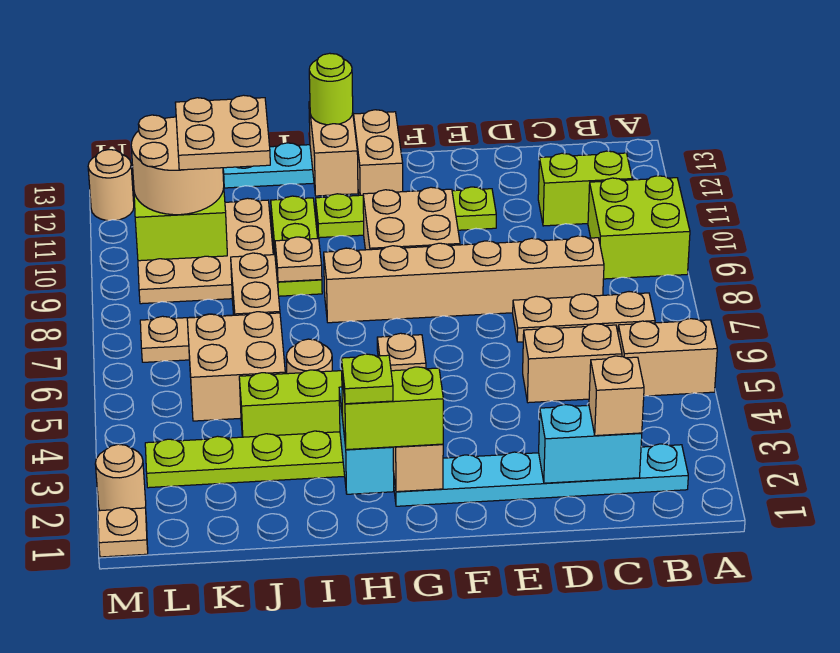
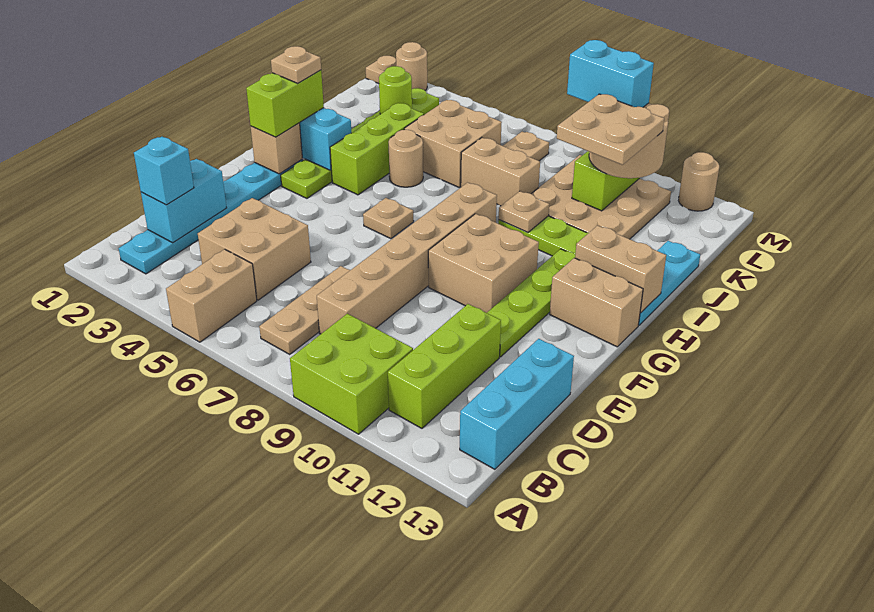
lime 1x2 brick [538,151,632,226] -> lime 1x3 brick [388,304,501,428]
none -> cyan 1x3 brick [460,339,574,469]
tan 1x1 brick [589,356,644,436] -> cyan 1x1 brick [134,137,194,205]
tan 1x2 brick [523,324,622,403] -> tan 2x2 brick [198,198,311,300]
lime 1x1 plate [341,354,393,404] -> tan 1x1 plate [271,46,321,83]
lime 1x1 round brick [309,53,353,125] -> lime 1x1 round brick moved to [379,66,412,114]
none -> cyan 1x2 brick [567,40,654,107]

